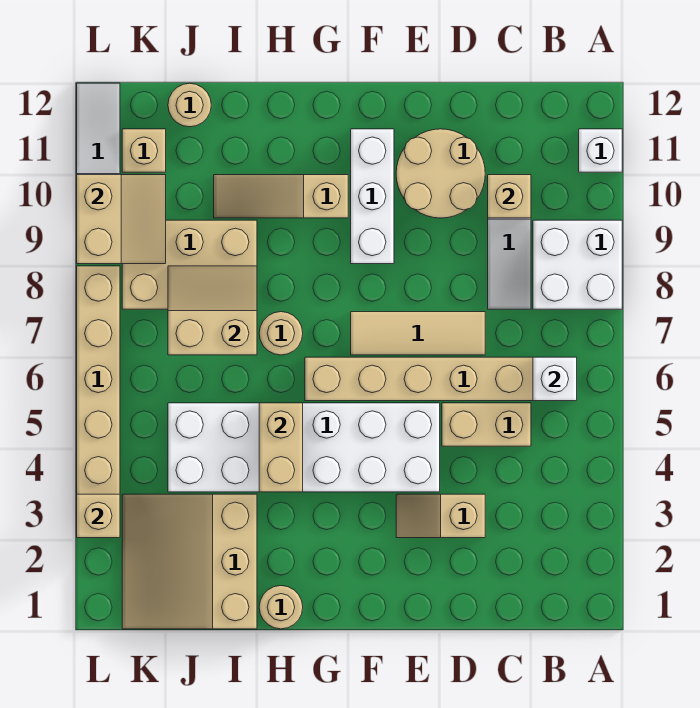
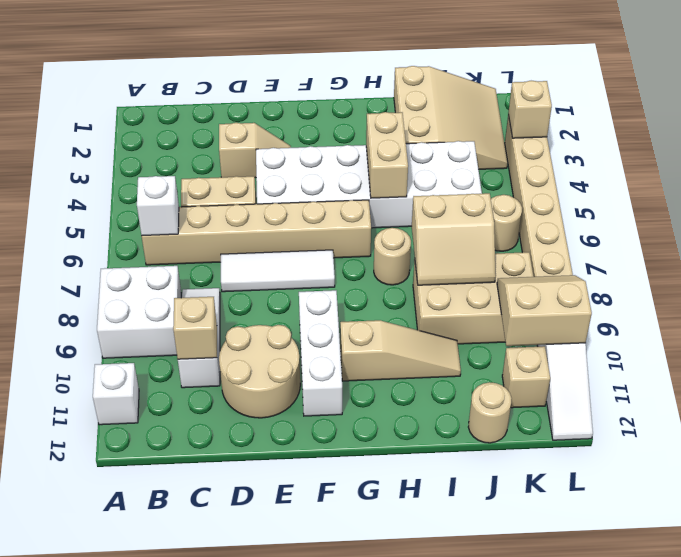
tan 1x3 tile [351,312,485,355] -> white 1x3 tile [221,250,335,292]
tan 1x1 round brick [259,586,303,629] -> tan 1x1 round brick moved to [491,195,522,251]
tan 2x2 slope [77,175,166,264] -> tan 2x2 slope turned to [497,275,592,346]

